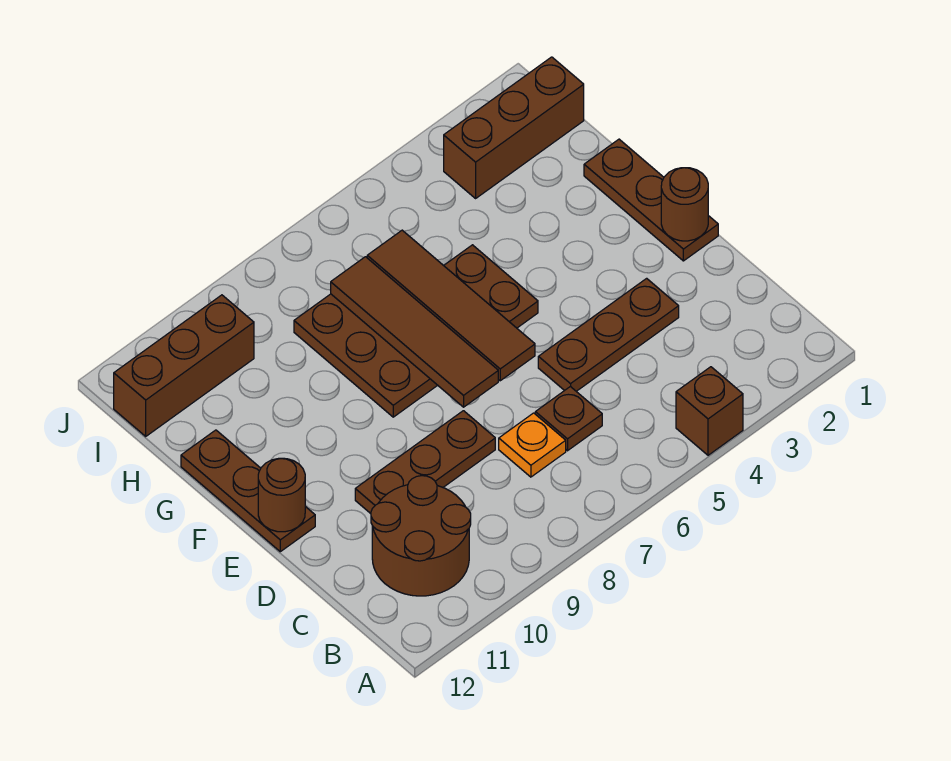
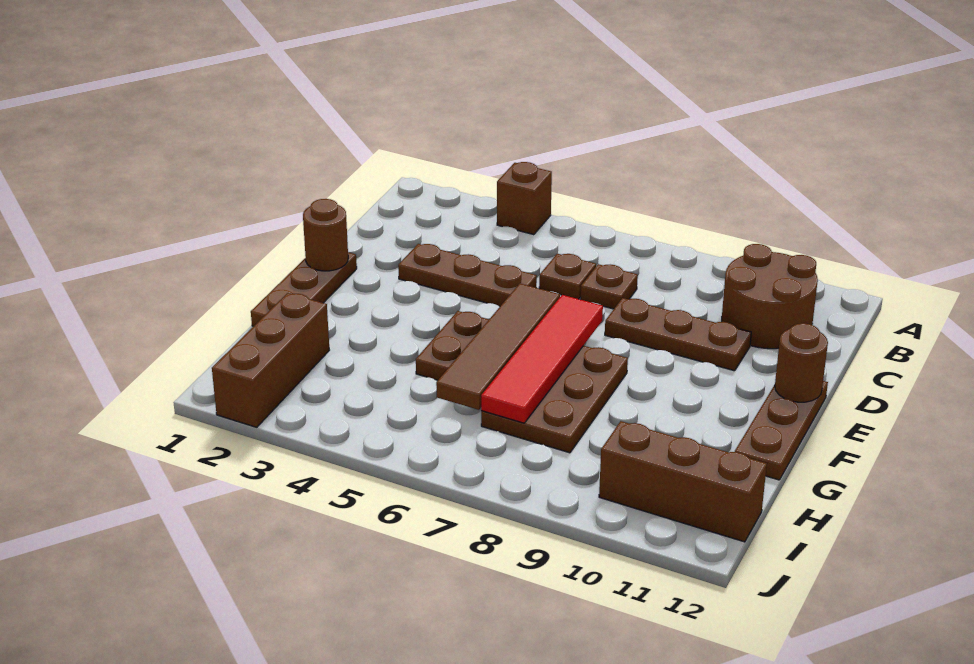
orange 1x1 plate [499,413,566,477] -> brown 1x1 plate [581,264,638,309]
brown 1x4 tile [331,257,498,407] -> red 1x4 tile [481,295,603,423]
brown 1x3 brick [444,57,584,198] -> brown 1x3 brick turned to [212,293,329,427]

